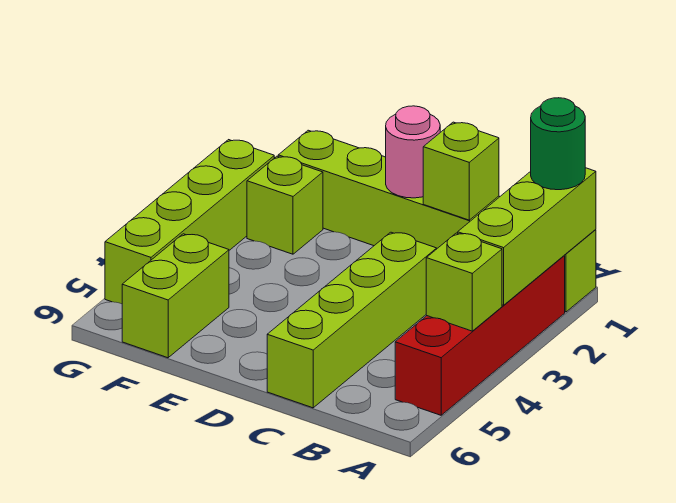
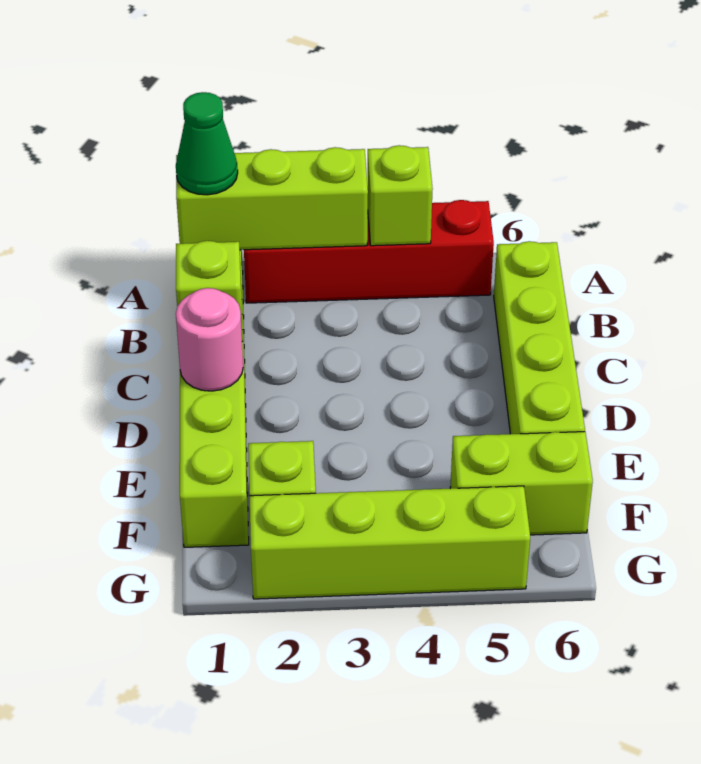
green 1x1 round brick [531,98,585,190] -> green 1x1 cone [176,92,238,195]
lime 1x4 brick [267,232,437,408] -> lime 1x4 brick turned to [494,241,585,434]

